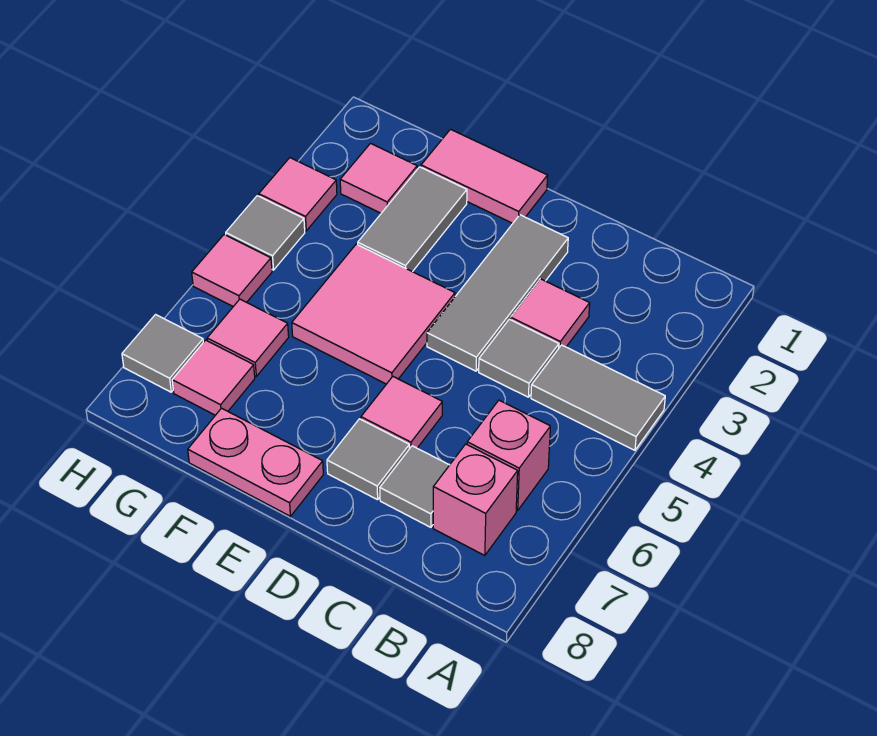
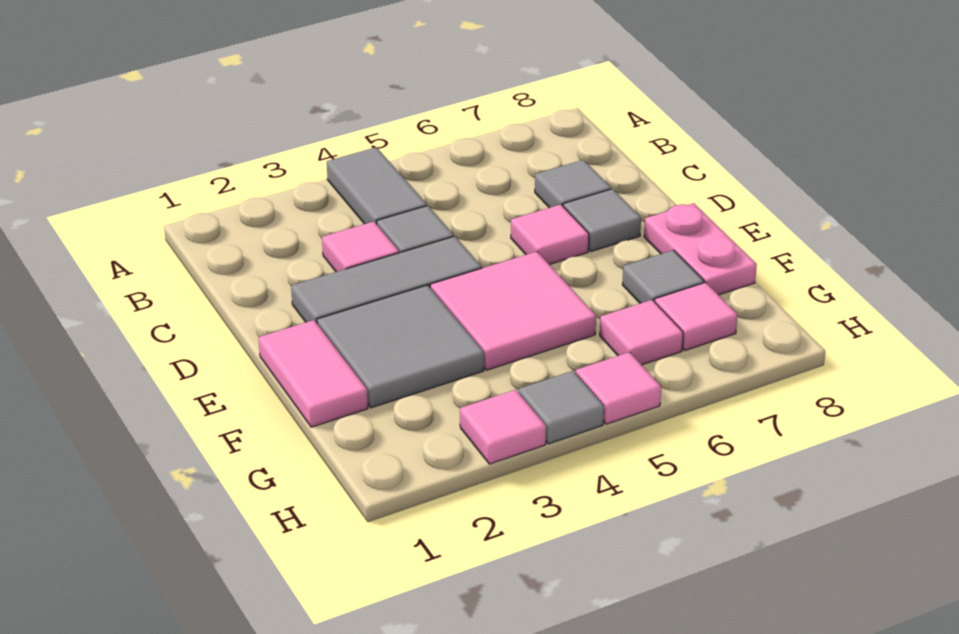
pink 1x1 brick [467,400,550,511] -> none
pink 1x1 brick [433,444,518,556] -> none
grey 1x2 tile [358,167,467,272] -> grey 2x2 tile [317,285,484,408]
pink 1x1 tile [340,144,417,213] -> none
grey 1x1 tile [122,315,203,392] -> grey 1x1 tile moved to [622,250,704,303]

